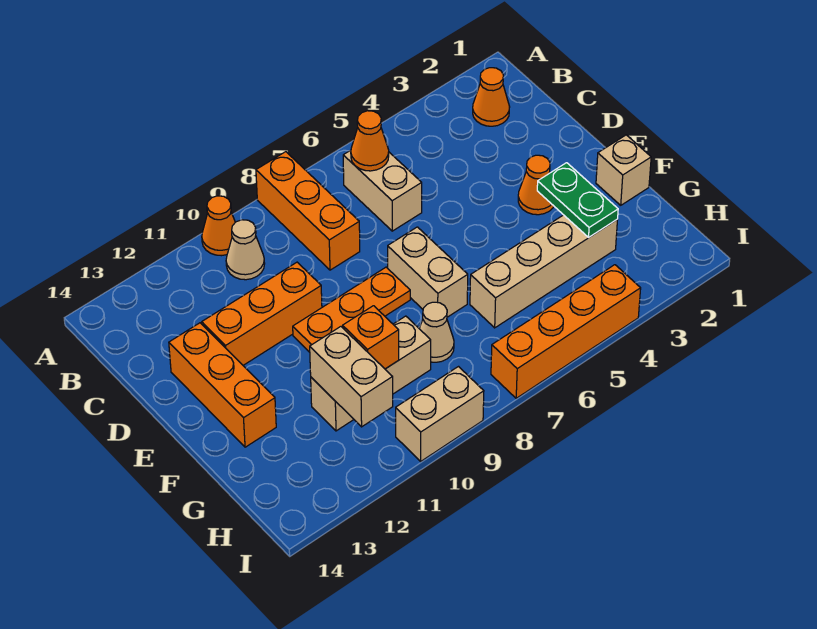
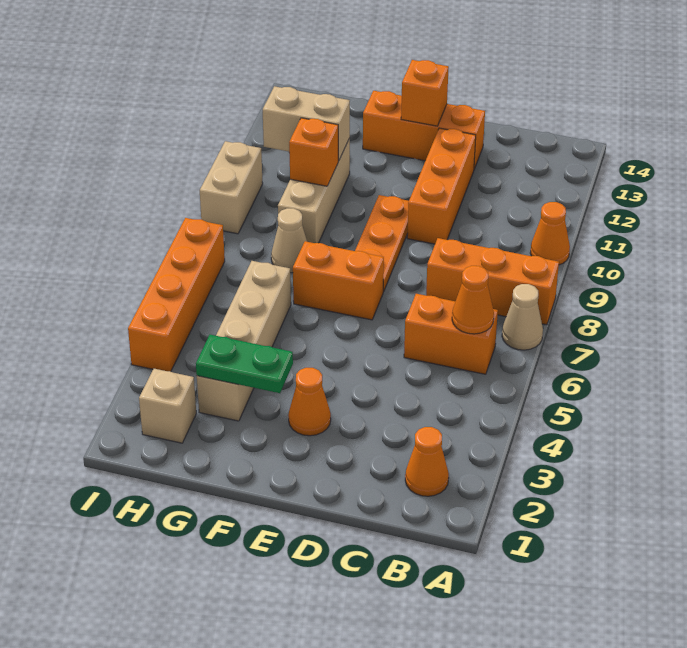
tan 1x2 brick [343,150,422,231] -> orange 1x2 brick [404,294,498,374]
tan 1x1 cone [226,220,265,280] -> tan 1x1 cone moved to [502,284,543,350]
tan 1x2 brick [388,227,468,317] -> orange 1x2 brick [293,241,384,320]
none -> orange 1x1 brick [401,60,449,126]
tan 1x1 brick [596,135,651,205] -> tan 1x1 brick moved to [139,369,196,443]

